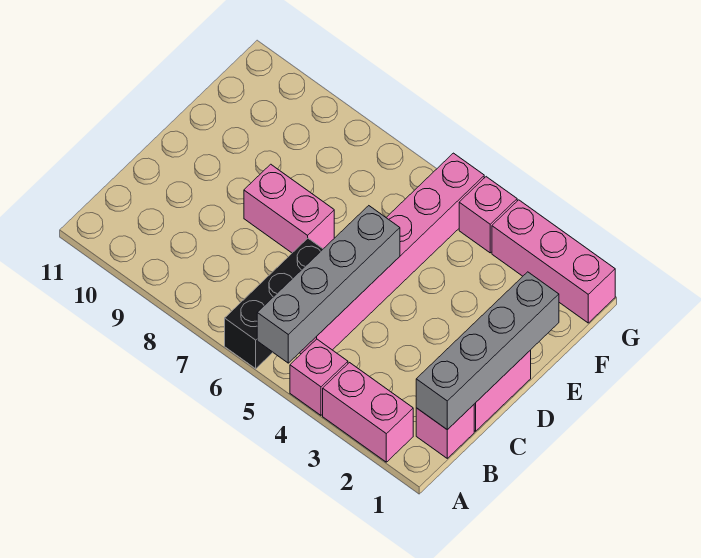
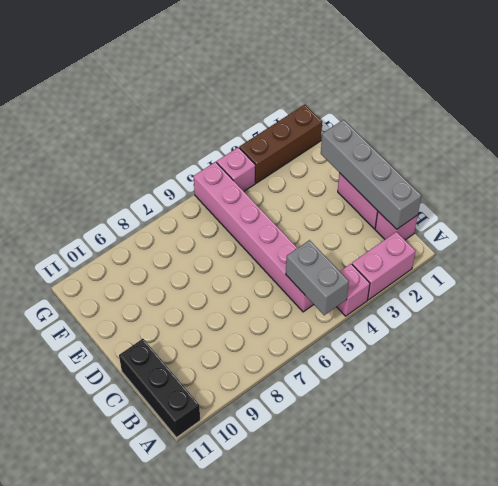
grey 1x4 brick [257,206,400,363] -> grey 1x2 brick [286,240,349,315]
black 1x3 brick [225,238,323,369] -> black 1x3 brick moved to [119,339,200,437]
pink 1x2 brick [244,164,334,253] -> none
pink 1x3 brick [492,200,615,323] -> brown 1x3 brick [239,105,322,183]

